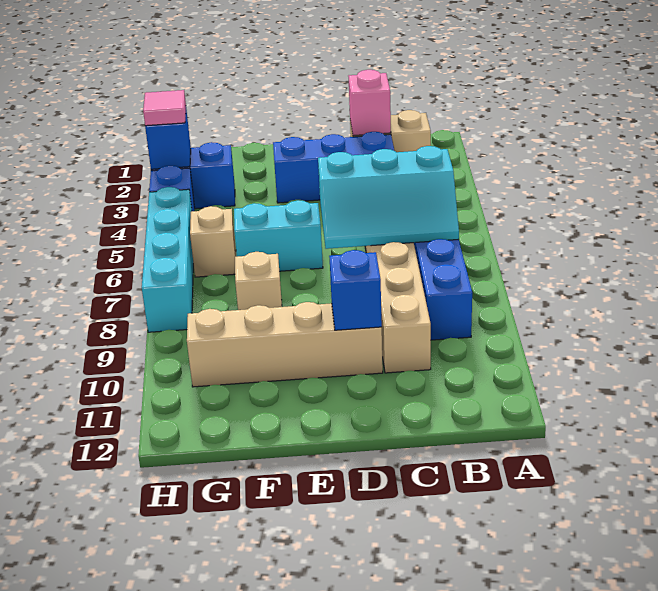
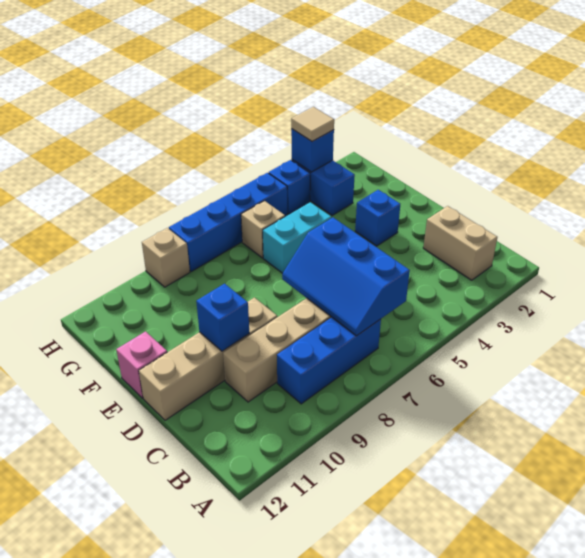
cyan 2x3 slope [318,146,459,249] -> blue 2x3 slope [282,218,410,336]
pink 1x1 brick [349,70,391,136] -> pink 1x1 brick moved to [116,331,167,398]
blue 1x3 brick [273,132,394,203] -> blue 1x1 brick [355,190,400,246]
tan 1x4 brick [187,302,383,387] -> tan 1x4 brick turned to [139,298,277,420]
cyan 1x2 brick [234,200,323,271] -> cyan 1x2 brick turned to [263,202,331,273]
tan 1x1 brick [235,252,282,310] -> tan 1x1 brick moved to [142,228,190,287]
pink 1x1 tile [143,90,186,126] -> tan 1x1 tile [291,107,334,141]
cyan 1x4 brick [142,187,193,332] -> blue 1x4 brick [169,173,287,272]

